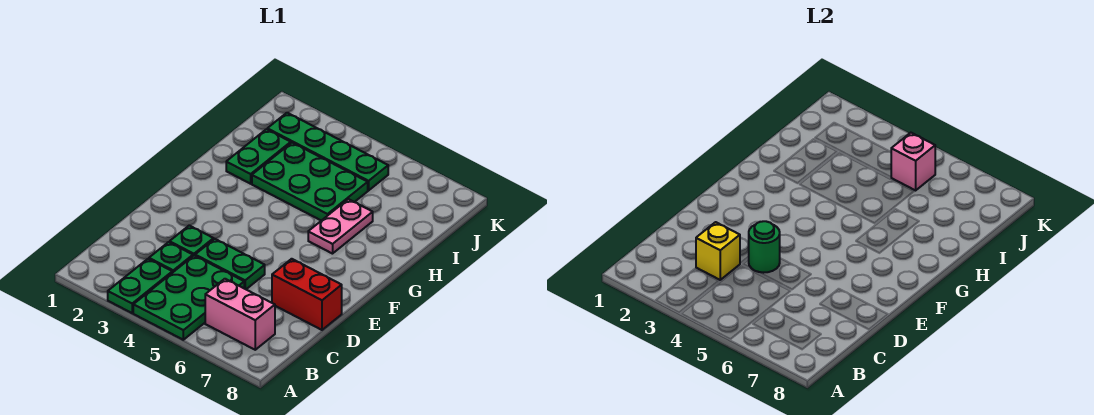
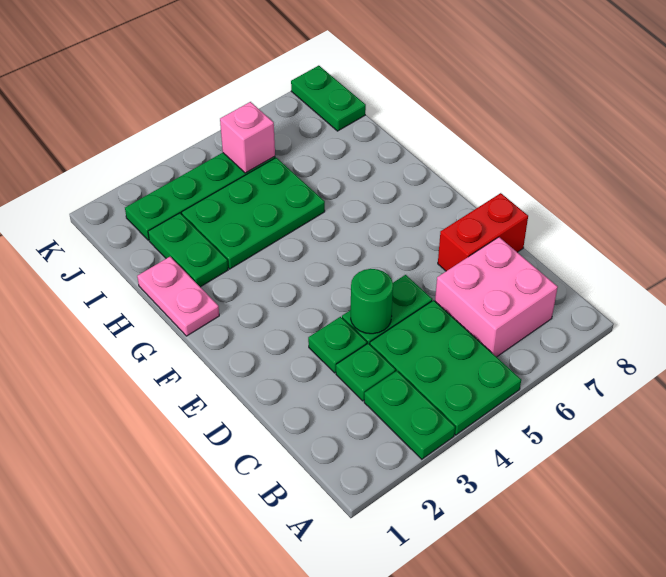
pink 1x2 brick [205,279,275,350] -> pink 2x2 brick [435,237,558,357]
yellow 1x1 brick [696,222,740,280] -> none
pink 1x2 plate [308,199,373,254] -> pink 1x2 plate moved to [137,257,219,336]
none -> green 1x2 plate [291,66,366,131]

